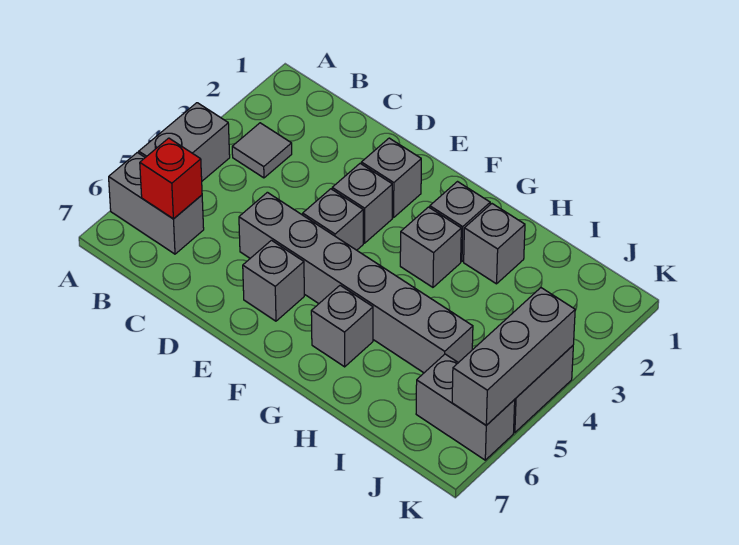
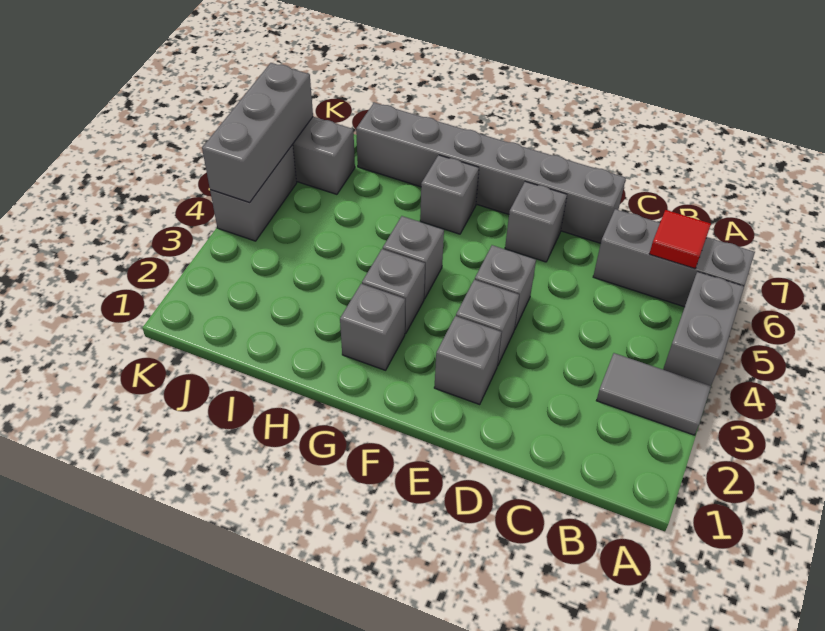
grey 1x2 brick [109,152,204,254] -> grey 1x3 brick [593,209,755,307]
grey 1x1 tile [232,123,292,178] -> grey 1x2 tile [596,353,711,435]
red 1x1 brick [140,138,202,219] -> red 1x1 tile [649,210,711,268]
grey 1x6 brick [239,192,473,373] -> grey 1x6 brick moved to [356,103,626,243]
grey 1x1 brick [464,204,525,284] -> grey 1x1 brick moved to [383,216,444,299]

